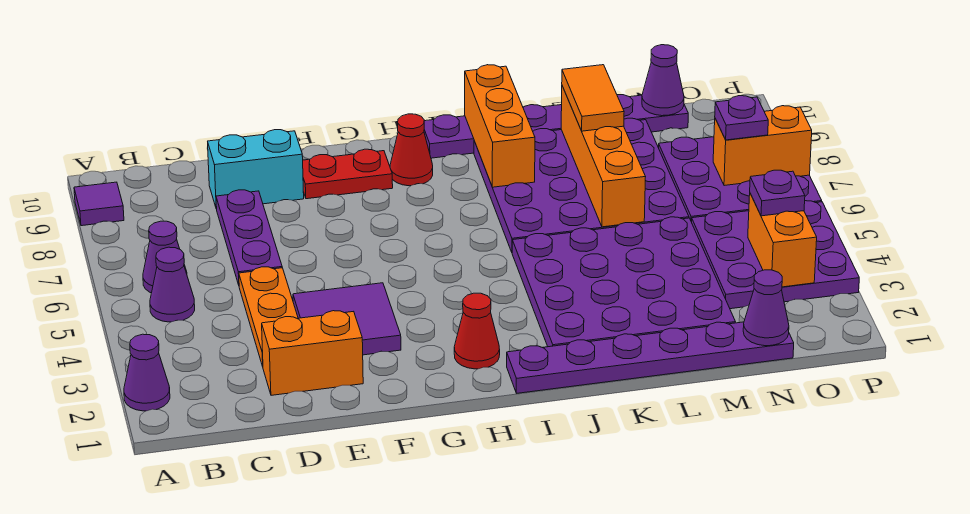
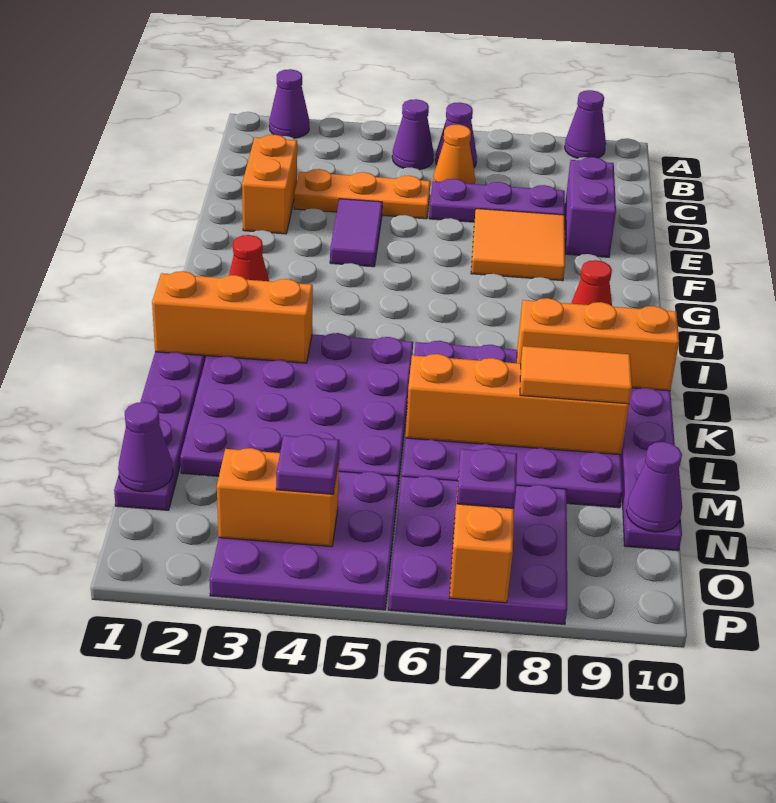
purple 1x1 tile [74,182,124,226] -> purple 1x1 cone [565,90,606,158]
none -> orange 1x1 cone [433,125,475,184]
cyan 1x2 brick [208,130,304,209] -> purple 1x2 brick [565,157,616,257]
purple 2x2 tile [293,283,401,355] -> purple 1x2 tile [330,199,382,267]
none -> orange 2x2 tile [471,209,565,281]
red 1x2 plate [303,149,393,199] -> none
none -> orange 1x3 brick [152,271,313,363]

